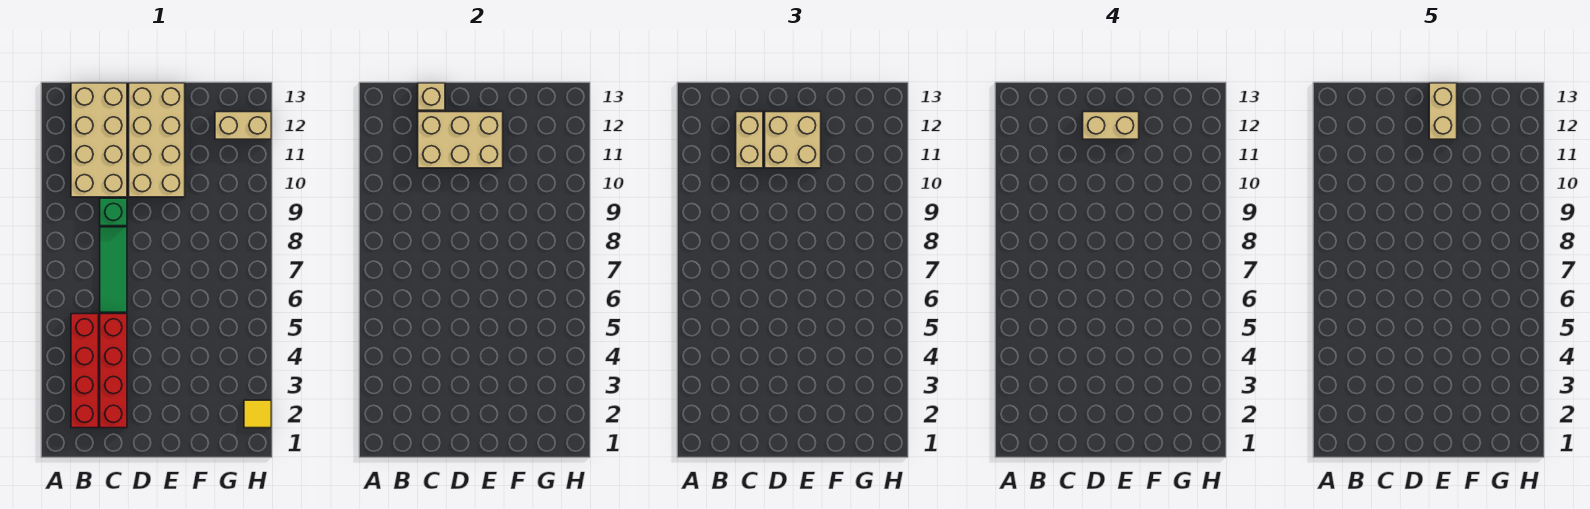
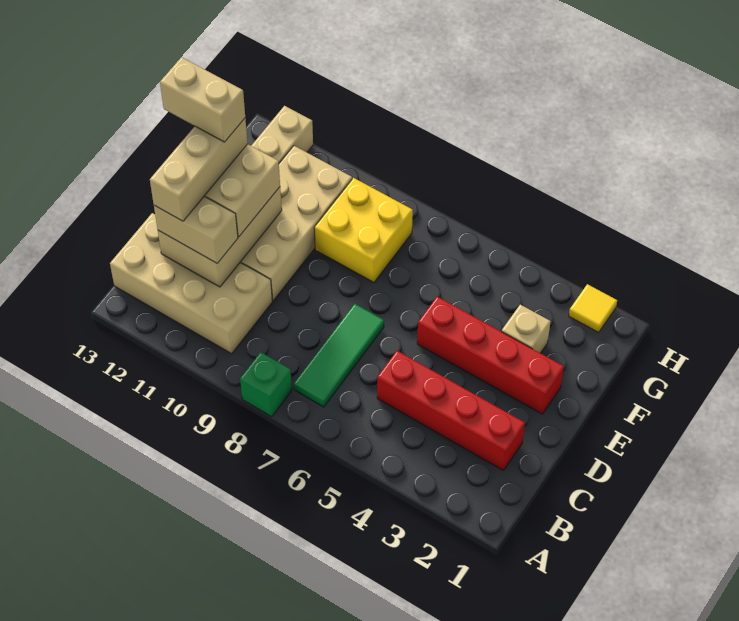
red 1x4 brick [71,314,98,428] -> red 1x4 brick moved to [417,297,564,414]
green 1x3 tile [100,227,127,312] -> green 1x3 tile turned to [294,304,384,407]
green 1x1 brick [100,198,127,226] -> green 1x1 brick moved to [240,352,292,417]
tan 1x1 brick [418,83,445,110] -> tan 1x1 brick moved to [502,305,551,353]
tan 2x4 brick [129,83,185,197] -> tan 2x4 brick turned to [241,146,352,300]
tan 1x2 brick [1083,112,1139,139] -> tan 1x3 brick [150,118,248,221]
none -> yellow 2x2 brick [314,178,413,282]

